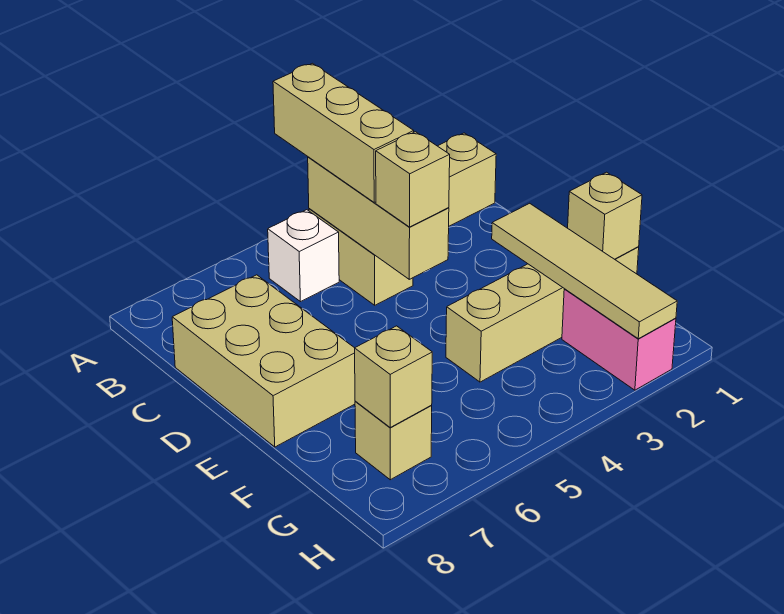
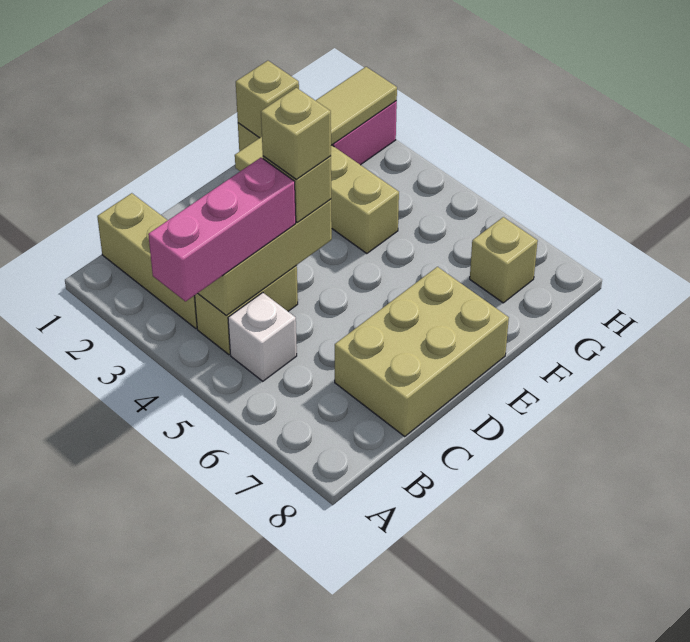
tan 1x3 brick [273,63,414,202] -> pink 1x3 brick [148,158,296,301]
tan 1x1 brick [355,326,432,427] -> tan 1x1 brick moved to [261,88,331,180]

